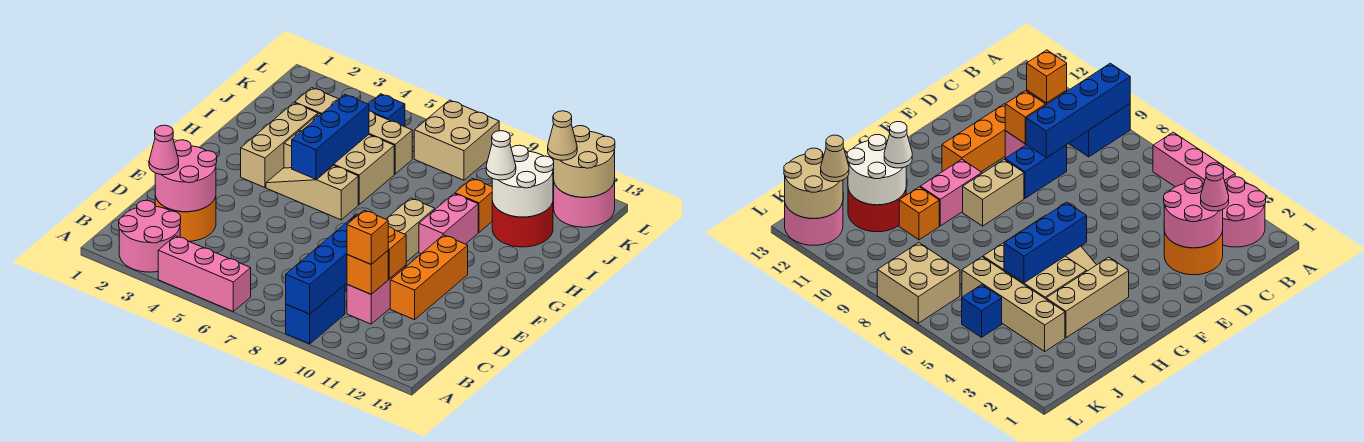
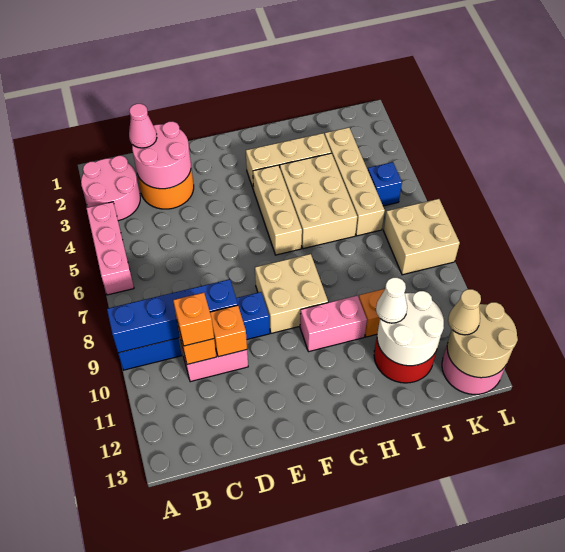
orange 1x3 brick [390,235,468,320] -> none
tan 1x2 brick [386,198,435,262] -> tan 2x2 brick [255,254,328,333]
tan 1x3 slope [266,165,358,220] -> tan 1x3 brick [253,165,302,255]
blue 1x3 brick [292,95,369,179] -> none

